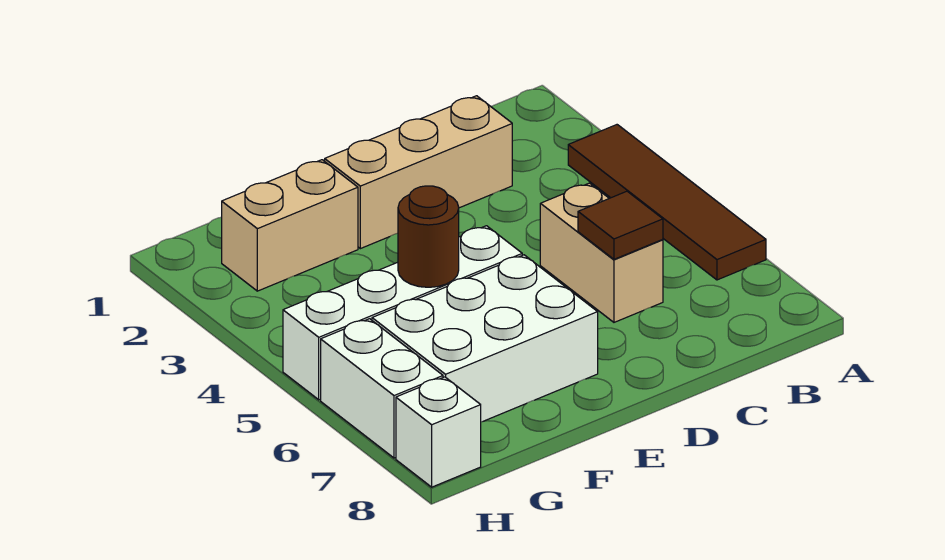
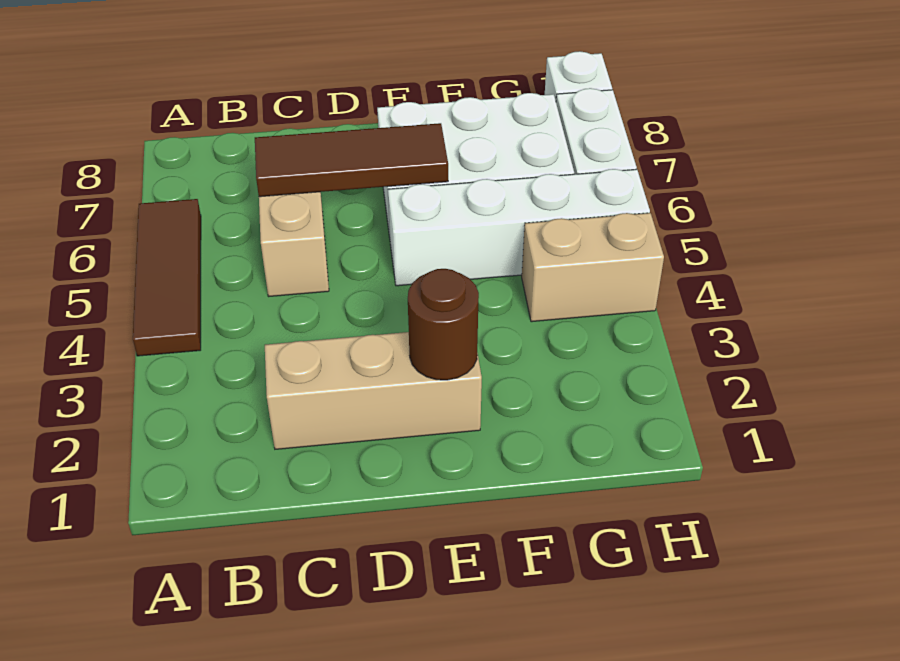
brown 1x4 tile [568,125,766,280] -> brown 1x3 tile [133,199,201,356]
brown 1x1 tile [578,191,663,259] -> brown 1x3 tile [255,123,448,197]
tan 1x2 brick [222,160,358,291] -> tan 1x2 brick moved to [522,213,664,322]
brown 1x1 round brick [398,186,459,287] -> brown 1x1 round brick moved to [408,269,479,380]

